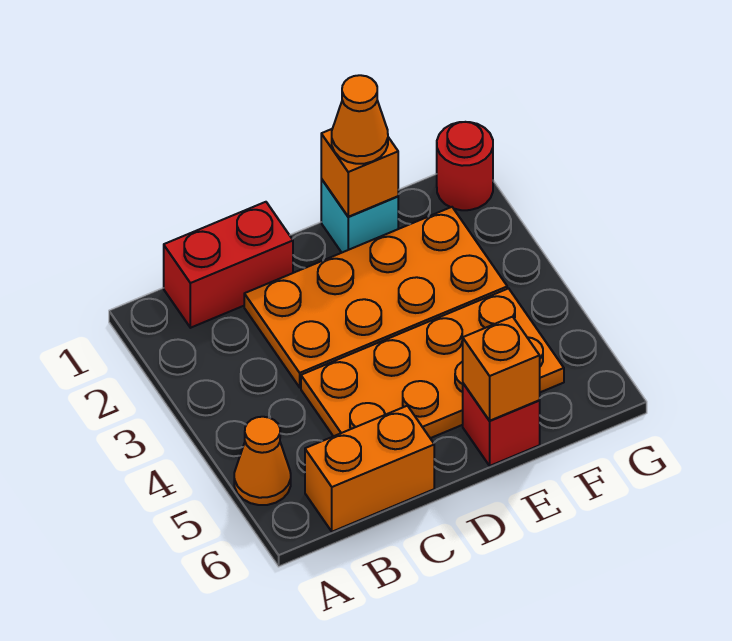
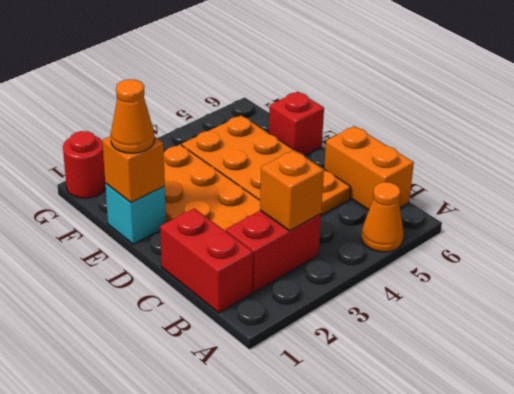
none -> red 1x2 brick [225,211,321,292]
orange 1x1 brick [463,317,540,421] -> orange 1x1 brick moved to [260,150,324,231]

